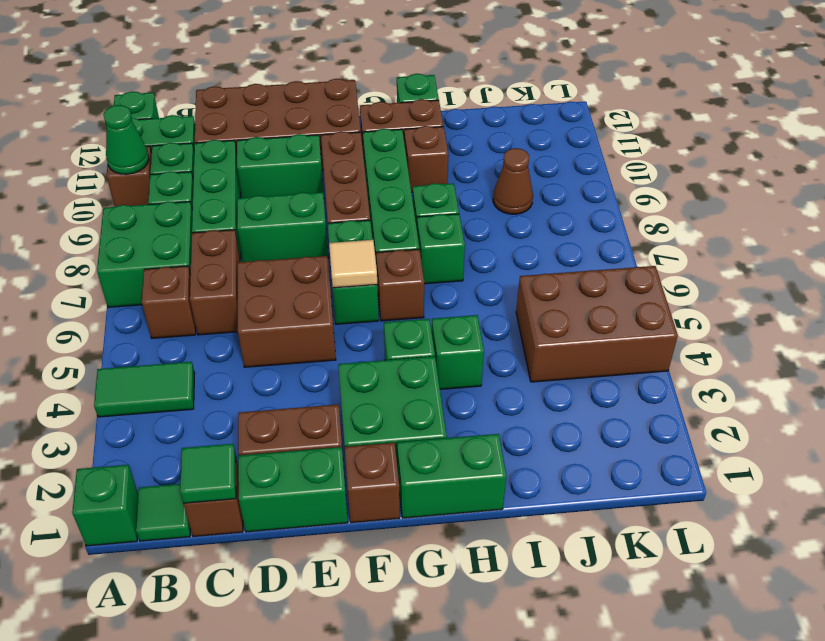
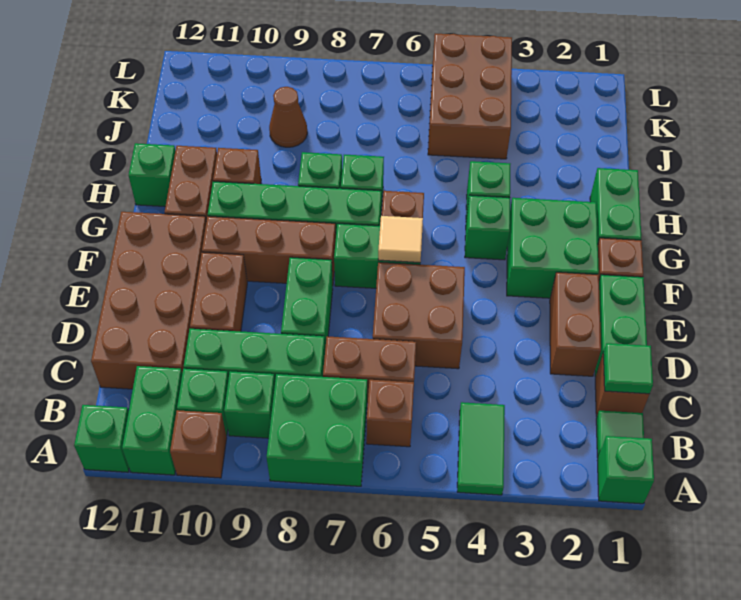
green 1x1 cone [103,105,149,174] -> none
green 1x2 brick [237,134,324,198] -> brown 1x2 brick [190,252,247,331]

